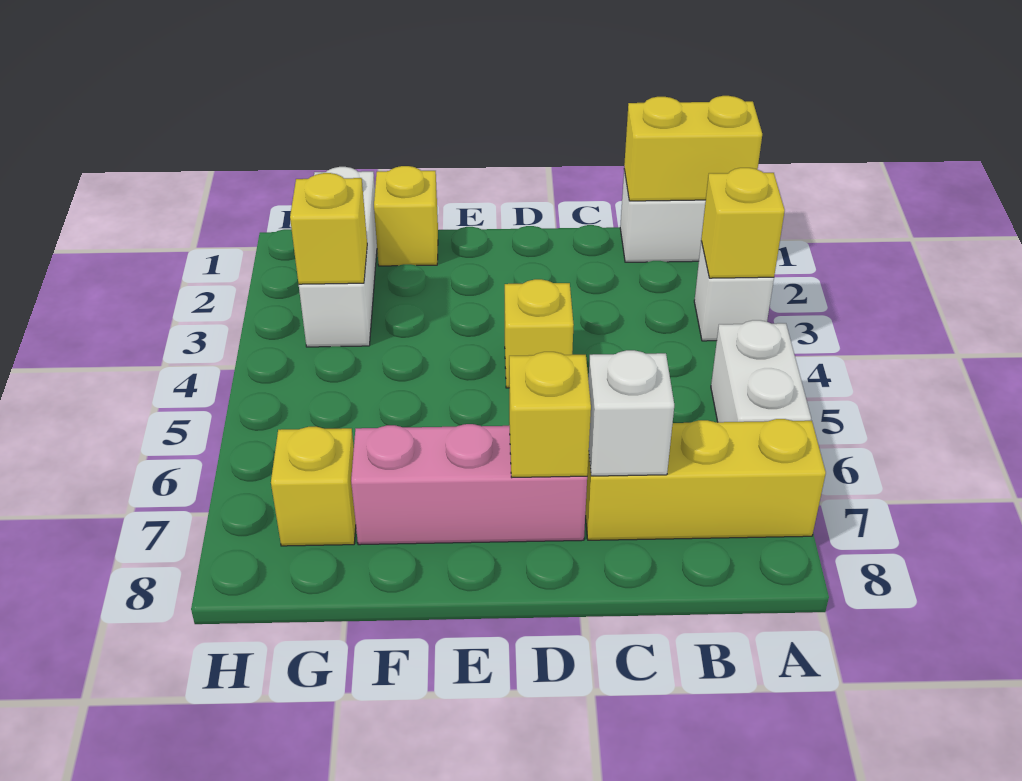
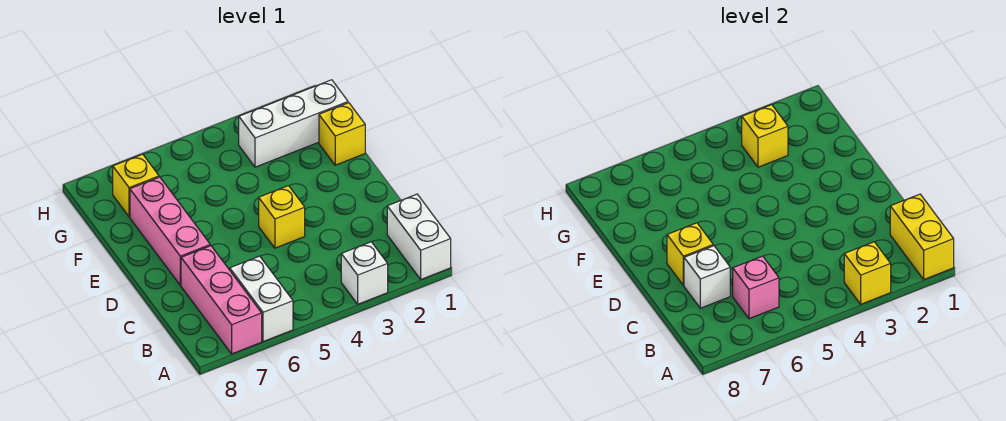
white 1x2 brick [711,320,811,422] -> white 1x2 brick turned to [230,256,293,342]
yellow 1x3 brick [585,419,826,540] -> pink 1x3 brick [181,246,262,354]
none -> pink 1x1 brick [733,256,779,319]

